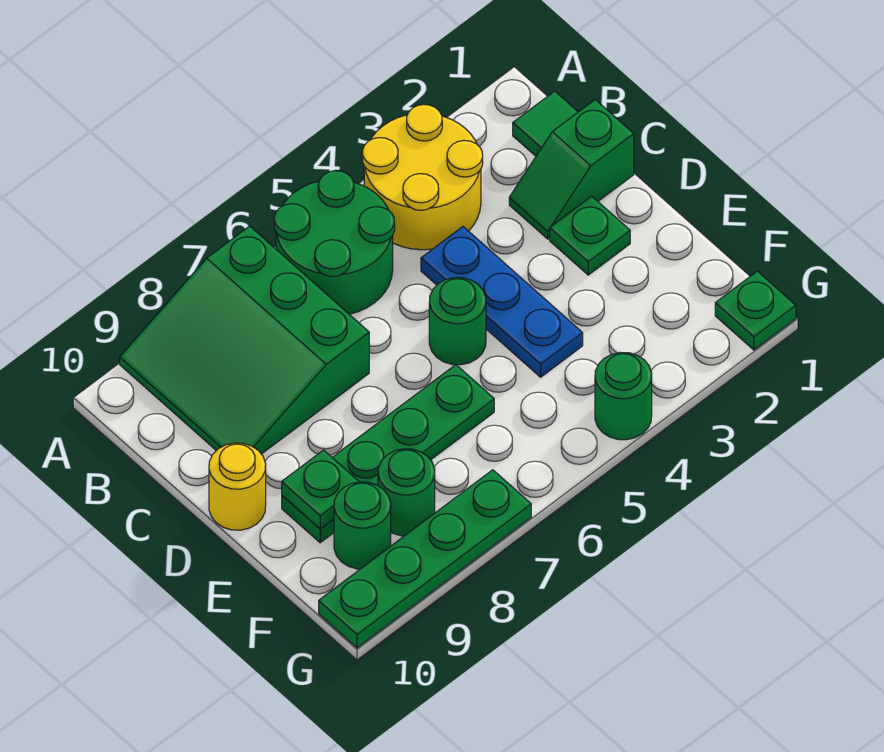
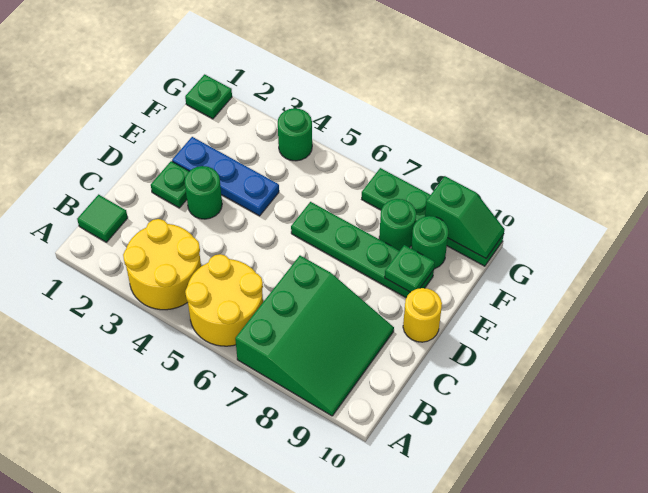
green 2x2 round brick [274,171,395,314] -> yellow 2x2 round brick [185,254,263,346]
green 1x2 slope [509,100,634,239] -> green 1x2 slope moved to [425,176,505,258]
blue 1x3 plate [421,227,583,377] -> blue 1x3 plate turned to [172,137,279,216]
green 1x1 round brick [429,278,486,365] -> green 1x1 round brick moved to [185,166,222,219]

